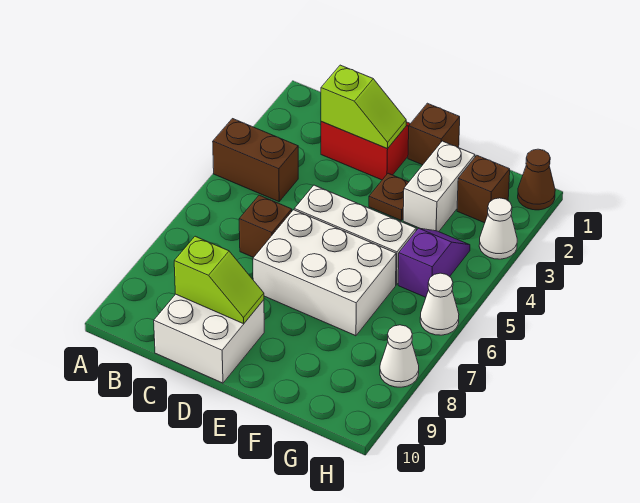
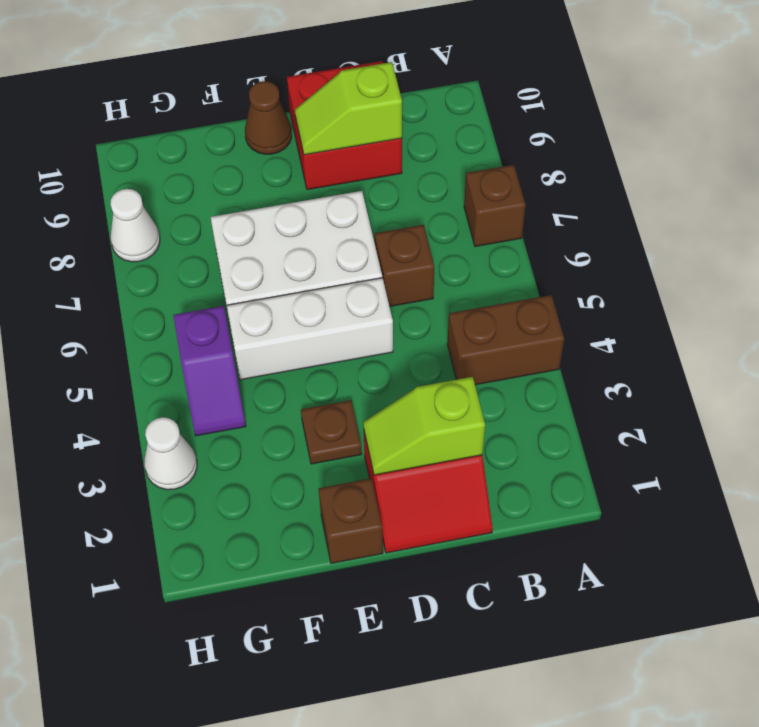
white 2x2 brick [154,294,264,383] -> red 2x2 brick [287,61,402,190]
white 1x2 brick [403,141,475,232] -> none
brown 1x1 brick [457,156,510,223] -> brown 1x1 brick moved to [464,165,526,247]
brown 1x1 cone [518,149,555,210] -> brown 1x1 cone moved to [245,81,292,154]
white 1x1 cone [420,273,459,335] -> none

